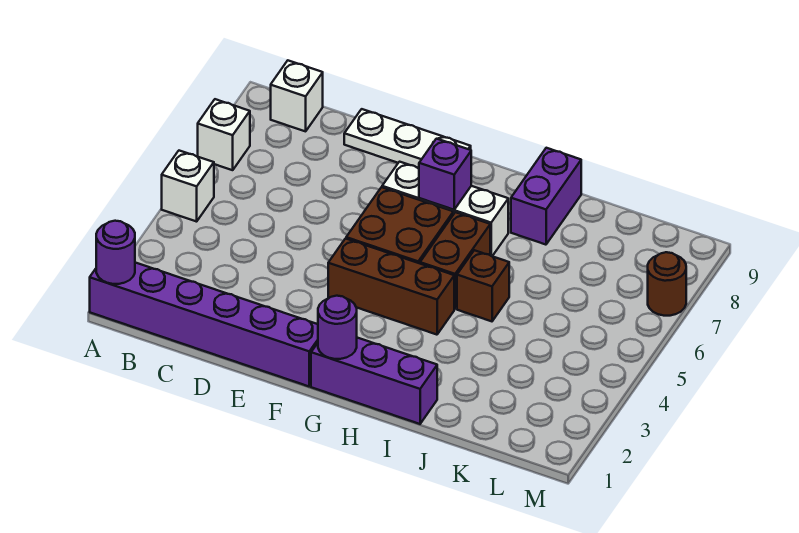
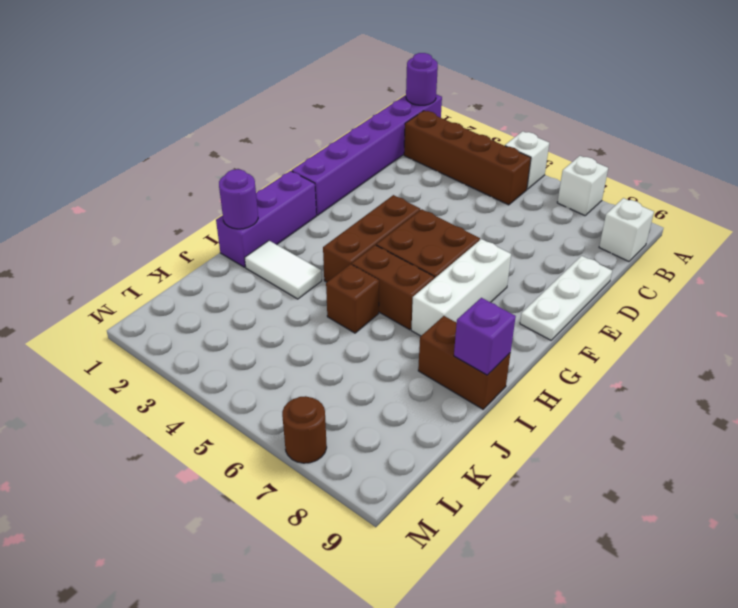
none -> brown 1x4 brick [404,111,531,205]
purple 1x1 round brick [318,296,357,359] -> purple 1x1 round brick moved to [219,169,258,229]
purple 1x1 brick [419,139,471,210] -> purple 1x1 brick moved to [454,298,516,375]
none -> white 1x2 tile [245,241,322,299]
purple 1x2 brick [511,148,581,245] -> brown 1x2 brick [418,316,510,409]

